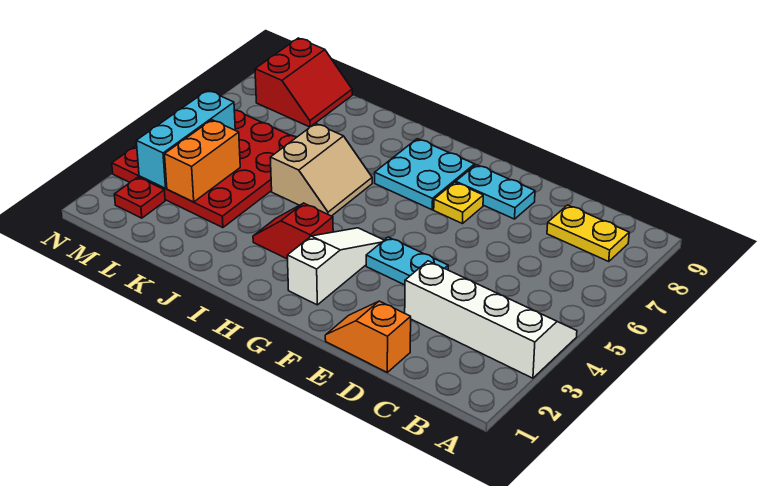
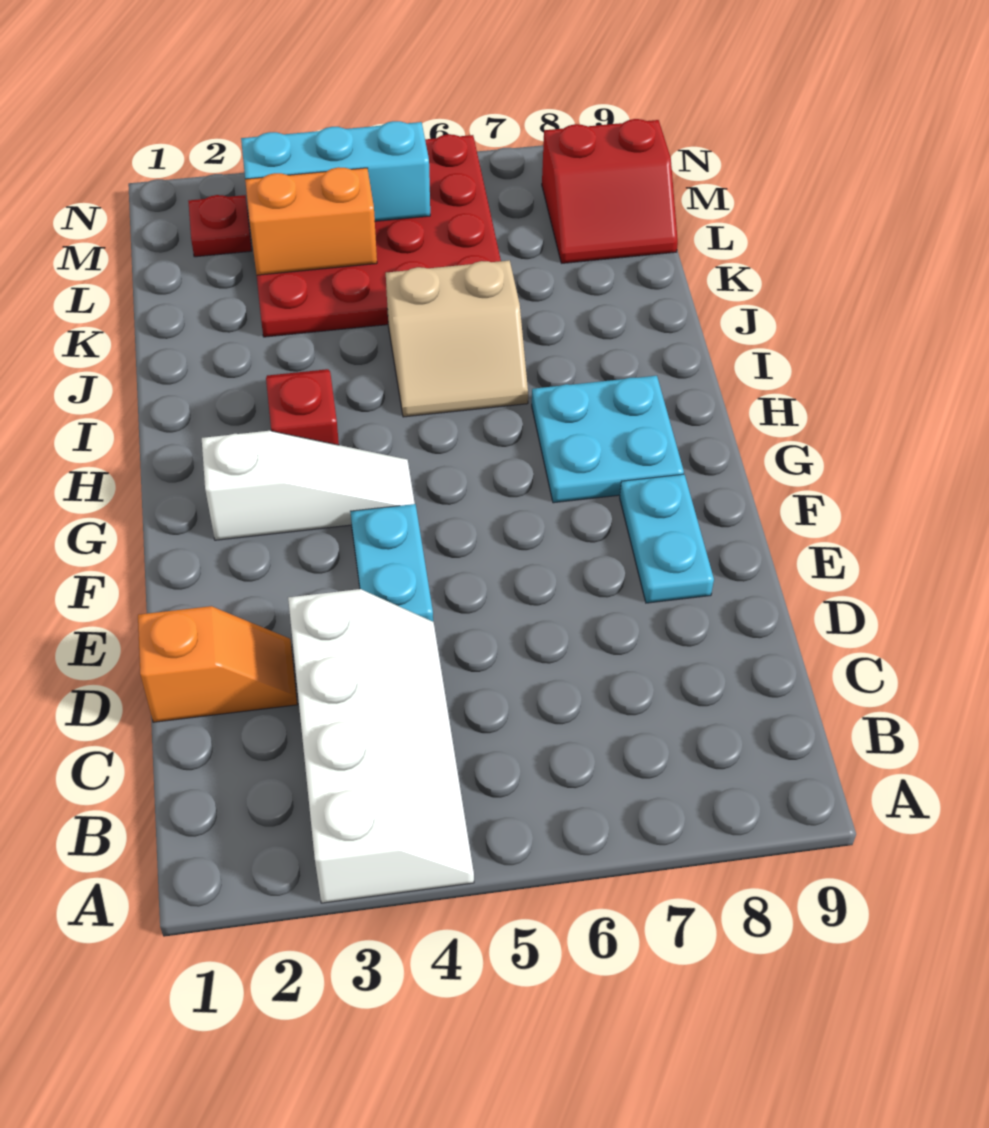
yellow 1x2 plate [547,205,629,261] -> none
orange 1x2 slope [325,301,411,372] -> orange 1x2 slope turned to [138,606,297,722]
yellow 1x1 plate [434,182,483,224] -> none

